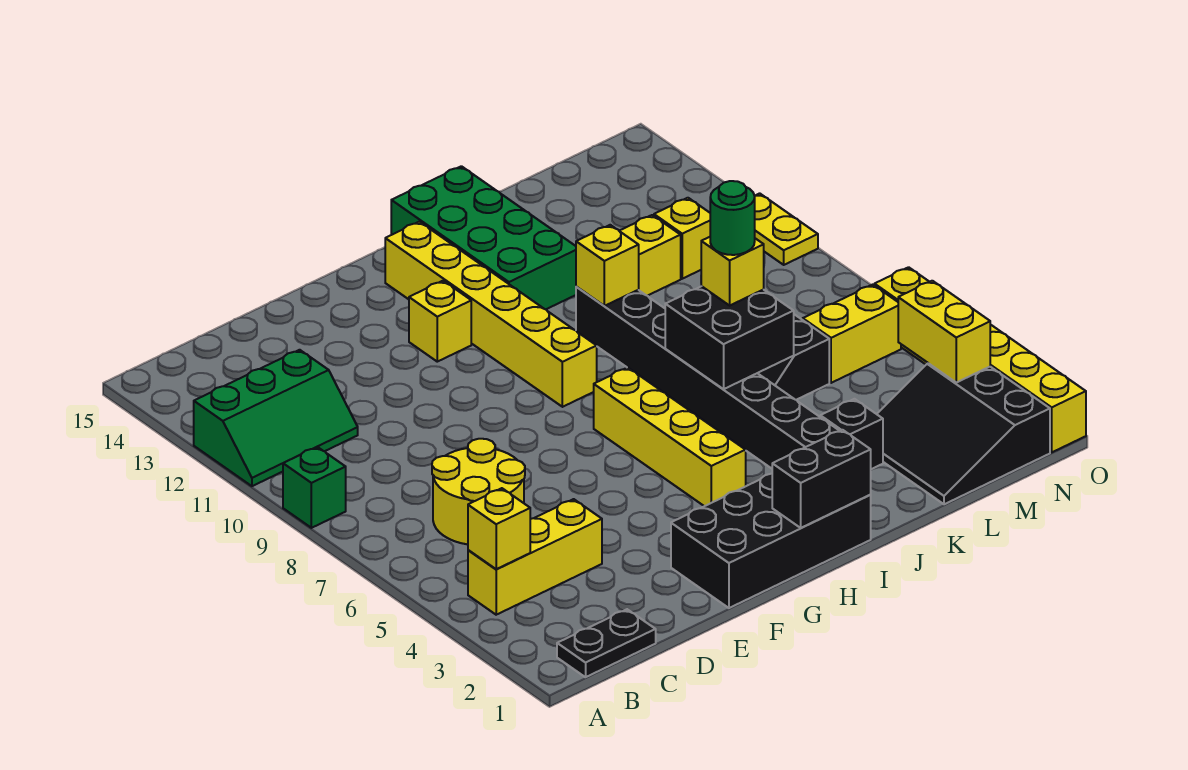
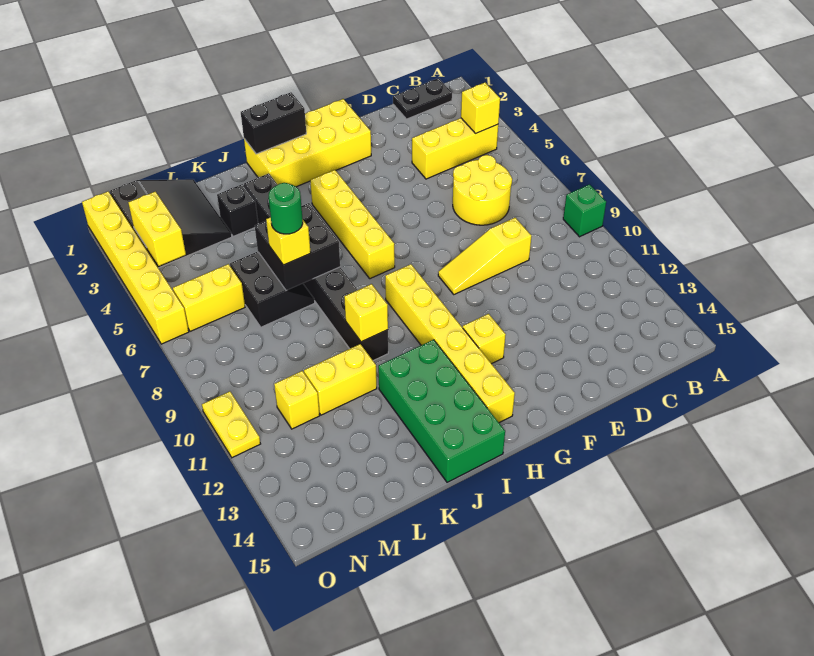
green 2x3 slope [194,350,358,486] -> none
none -> yellow 1x3 slope [438,218,531,294]
black 2x4 brick [671,474,871,608] -> yellow 2x4 brick [244,99,371,187]

